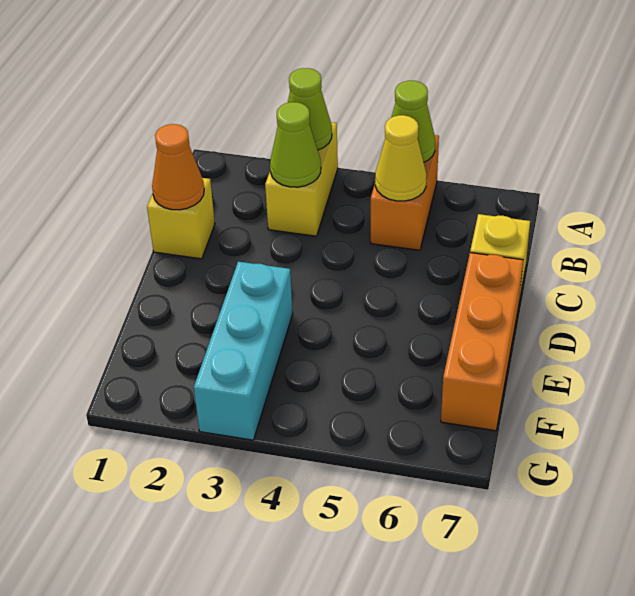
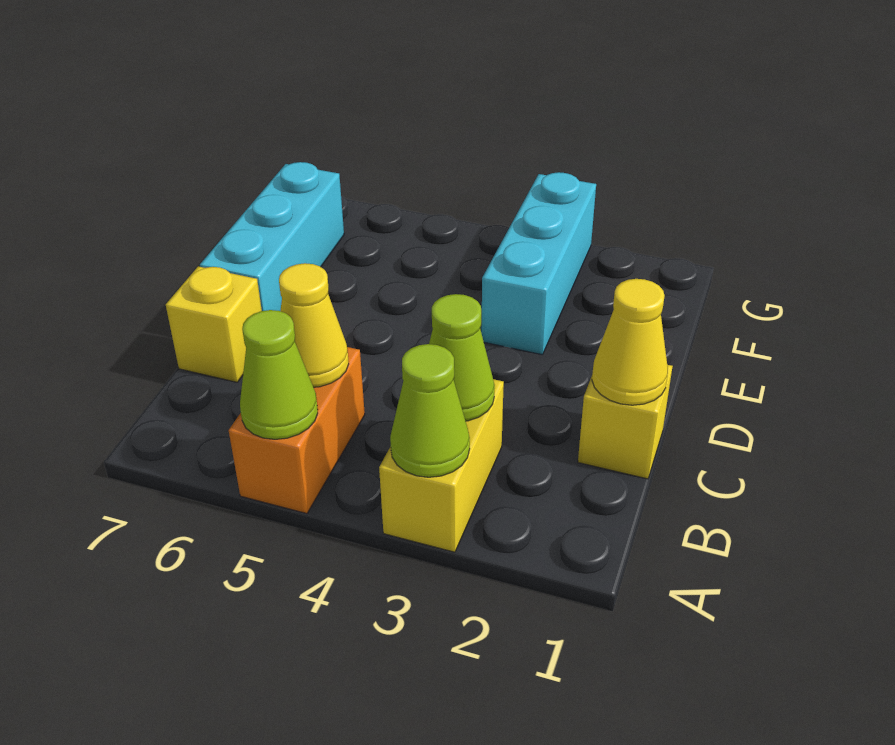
orange 1x1 cone [152,124,204,210] -> yellow 1x1 cone [592,279,668,405]
orange 1x3 brick [441,253,523,431] -> cyan 1x3 brick [200,162,344,311]

